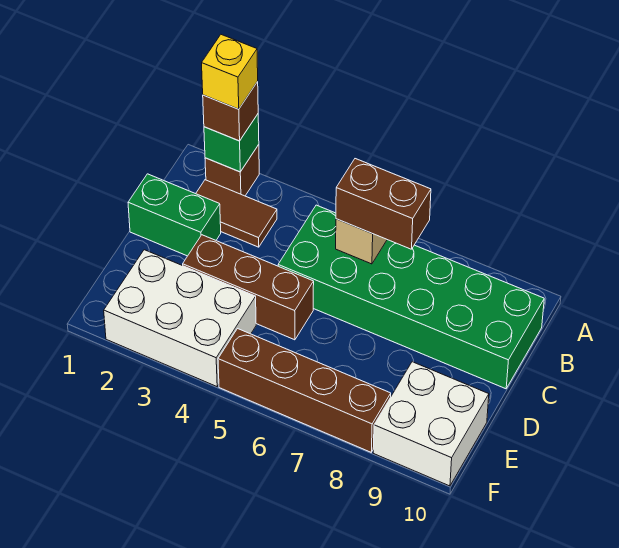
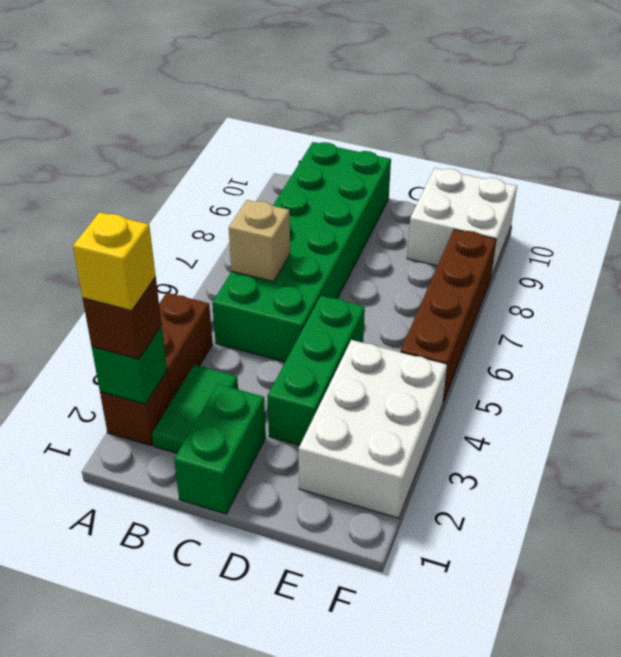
brown 1x2 tile [196,180,277,247] -> green 1x2 tile [152,365,238,453]
brown 1x2 brick [336,159,431,249] -> brown 1x2 brick moved to [159,293,213,401]
brown 1x3 brick [183,235,314,340] -> green 1x3 brick [267,296,365,445]

